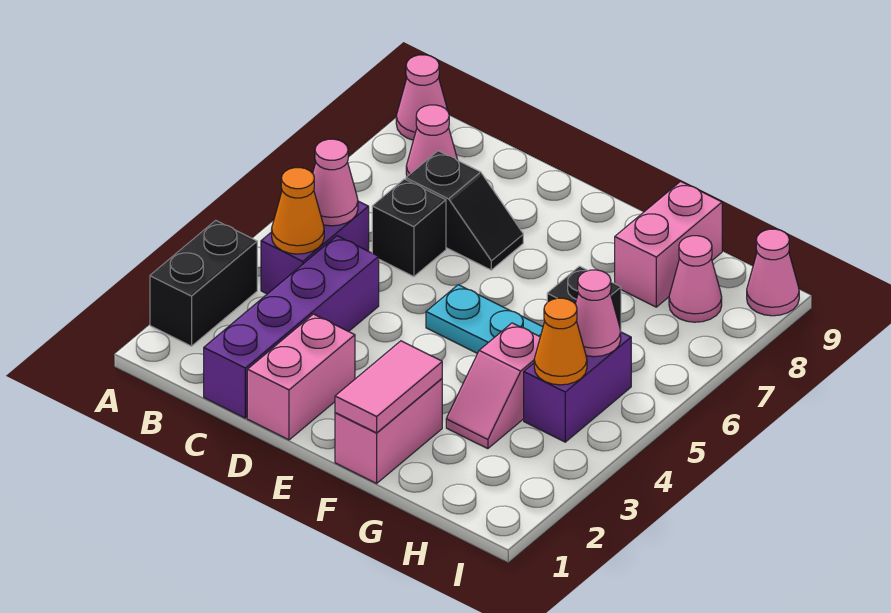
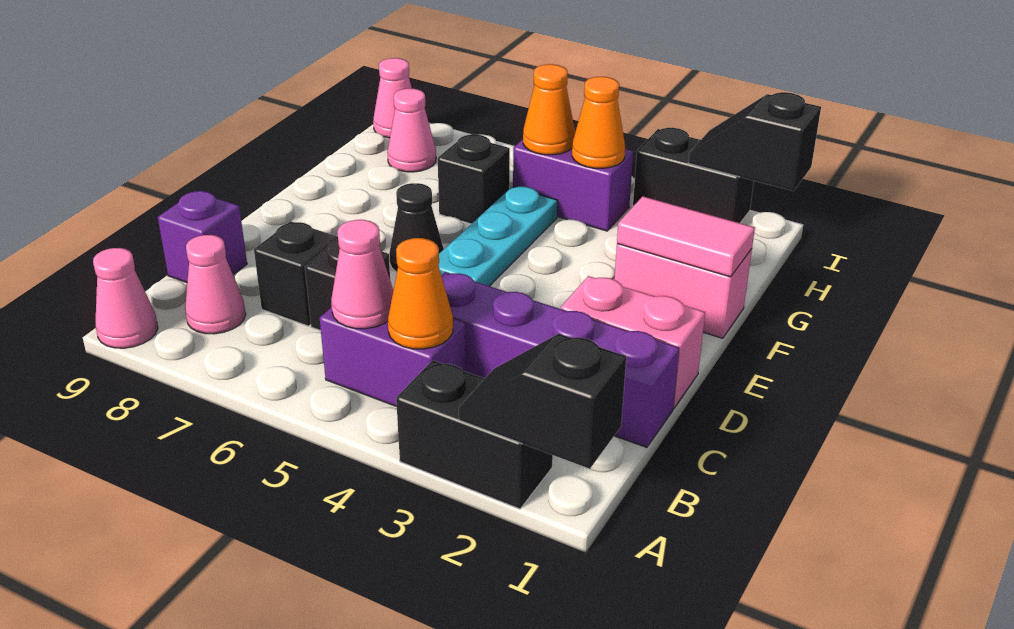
none -> black 1x2 slope [459,334,626,469]
none -> purple 1x1 brick [158,191,247,282]
none -> black 1x1 cone [389,183,444,272]
pink 1x2 slope [446,323,540,449] -> none
pink 1x2 brick [615,181,722,307] -> none
pink 1x1 cone [575,270,621,357] -> orange 1x1 cone [523,64,575,155]
none -> black 1x2 slope [688,92,821,191]
none -> black 1x2 brick [633,128,754,223]

